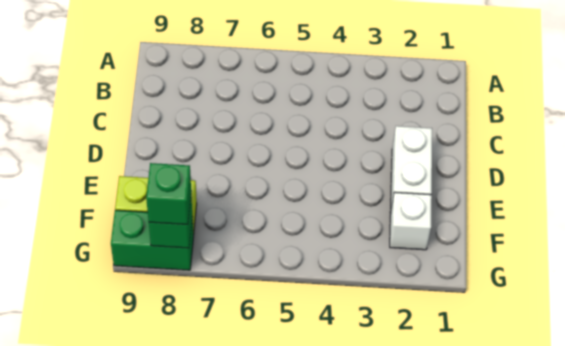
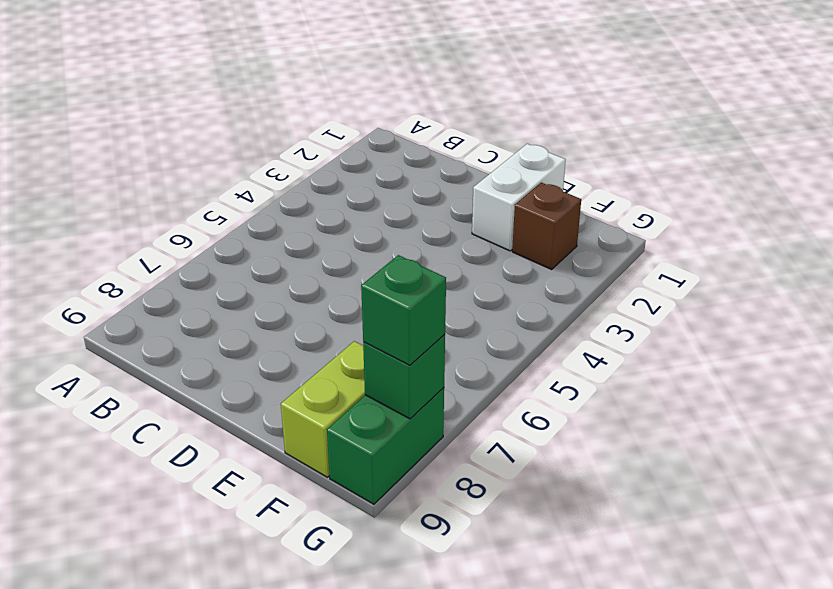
white 1x2 brick [390,126,432,213] -> white 1x2 brick turned to [472,144,566,251]
white 1x1 brick [390,192,432,250] -> brown 1x1 brick [512,183,581,269]

